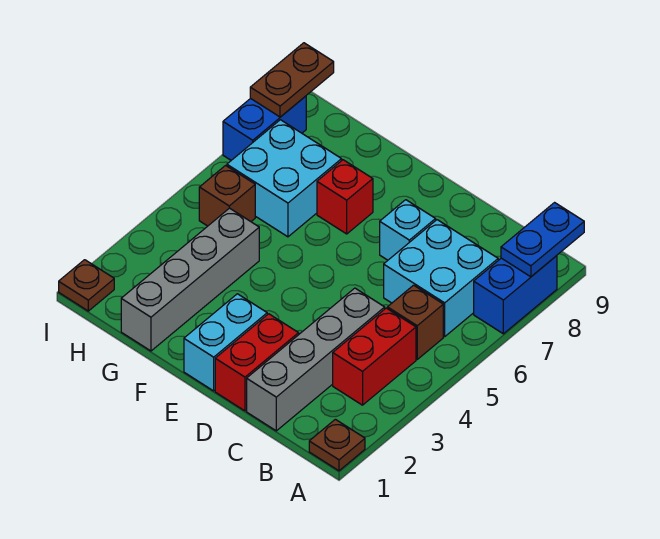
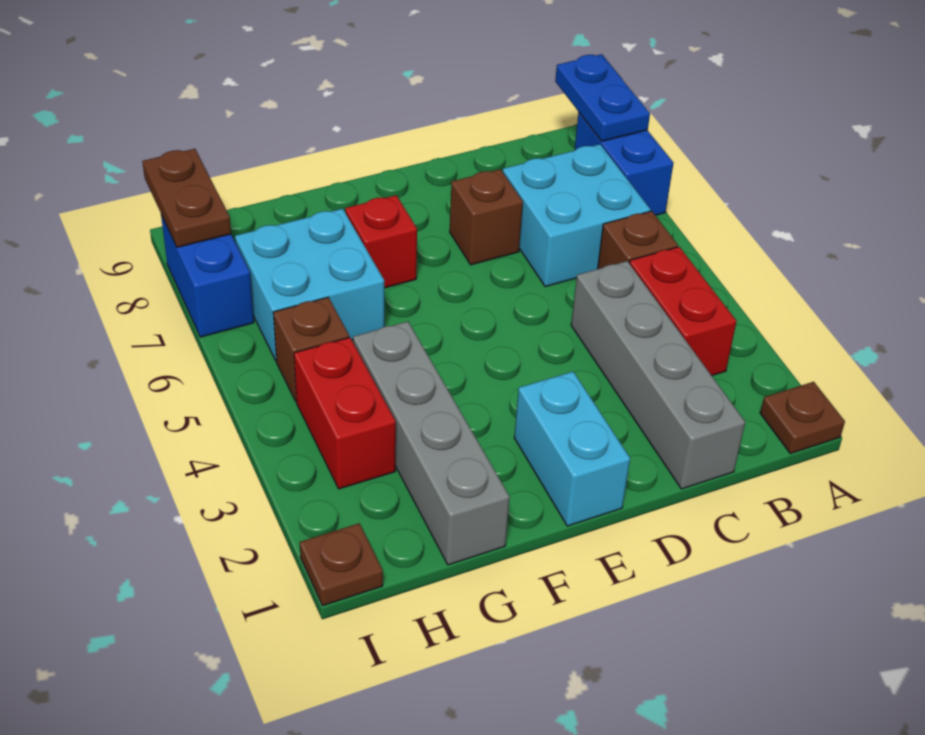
red 1x2 brick [215,314,299,411] -> red 1x2 brick moved to [294,337,396,489]
cyan 1x1 brick [380,200,436,260] -> brown 1x1 brick [450,169,523,265]

